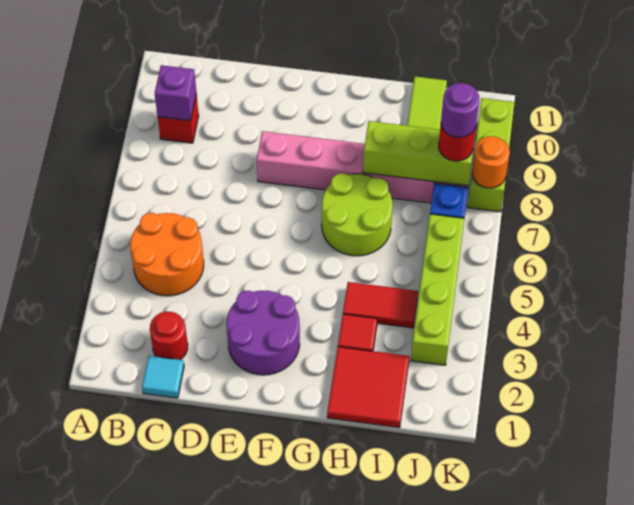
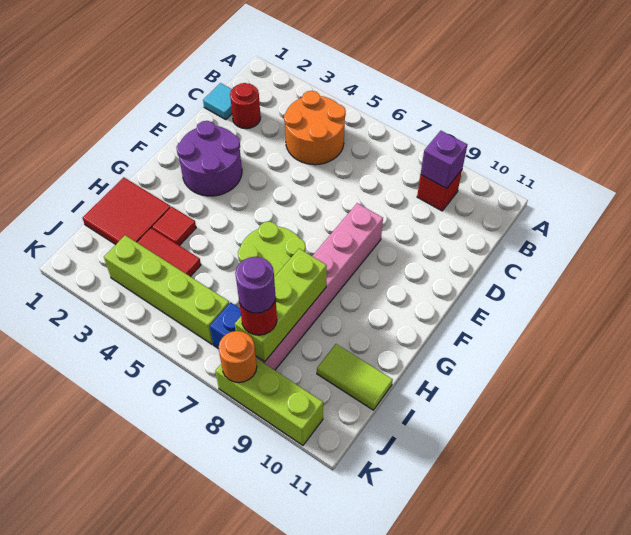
red 1x2 tile [343,282,418,328] -> red 1x2 tile turned to [137,228,201,277]

